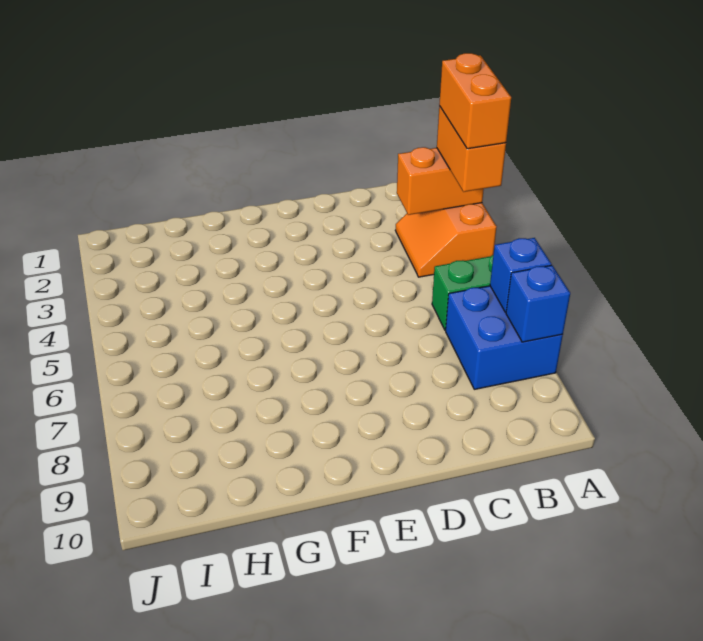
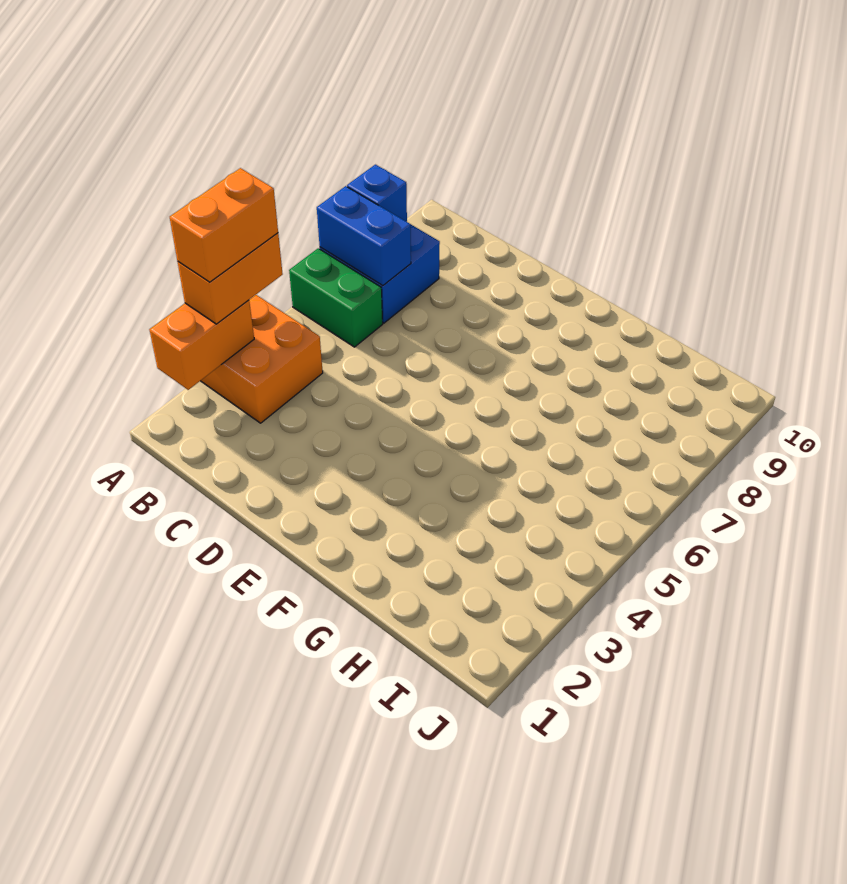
orange 2x2 slope [395,203,497,277] -> orange 2x2 brick [201,295,323,423]
orange 1x2 brick [397,147,484,215] -> orange 1x2 brick turned to [149,300,254,390]
blue 1x1 brick [490,238,551,312] -> blue 1x2 brick [317,186,411,286]

